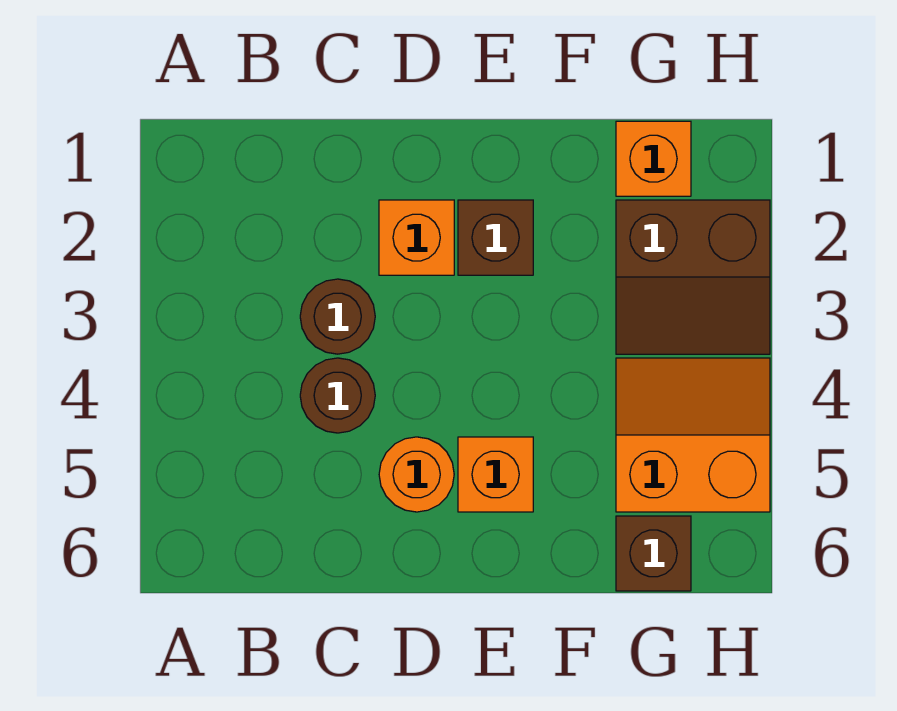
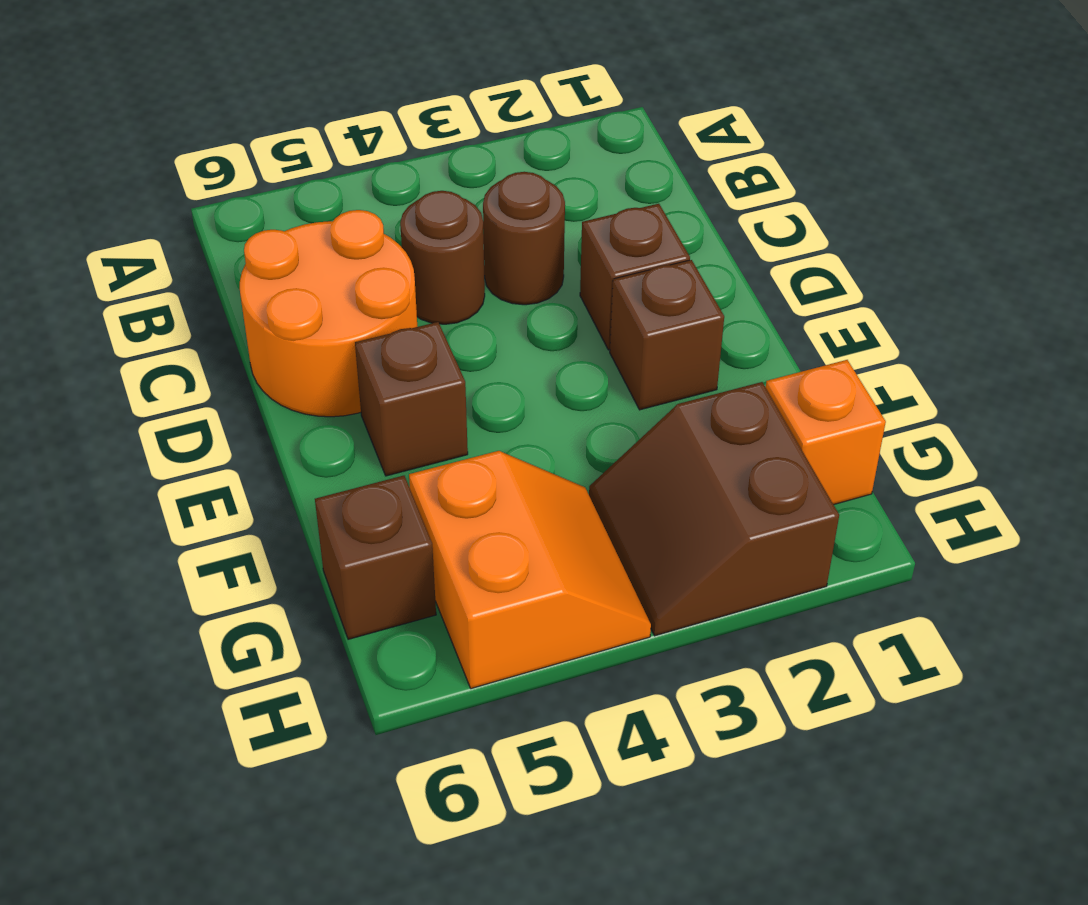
orange 1x1 brick [379,200,454,275] -> brown 1x1 brick [580,204,690,350]
orange 1x1 round brick [379,437,454,512] -> orange 2x2 round brick [240,210,417,417]
orange 1x1 brick [458,437,533,512] -> brown 1x1 brick [355,322,468,476]

